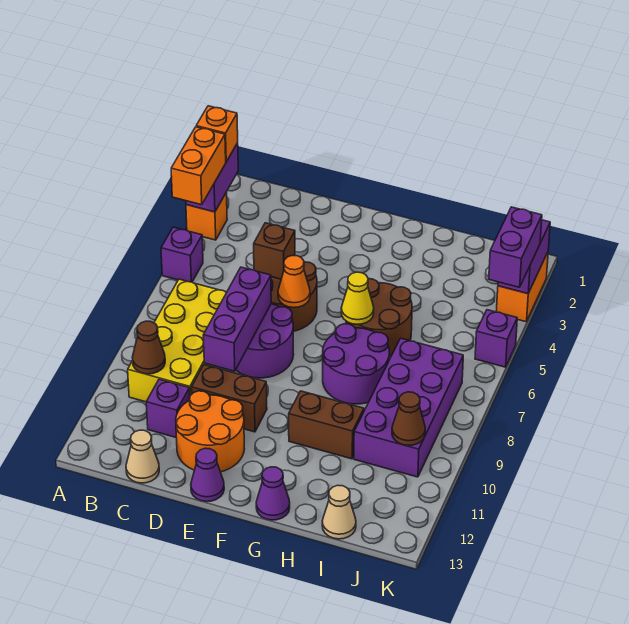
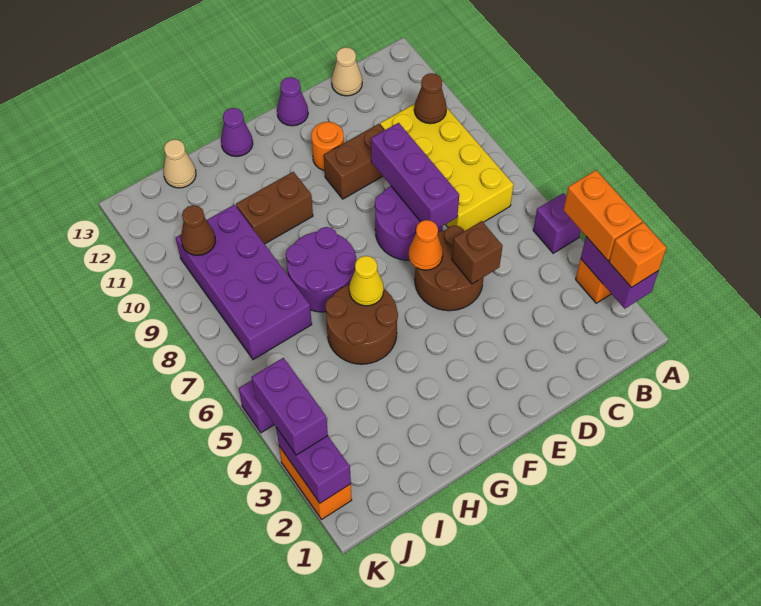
purple 1x1 brick [146,379,190,437] -> none
orange 2x2 round brick [176,391,244,472] -> orange 1x1 round brick [311,122,344,170]

